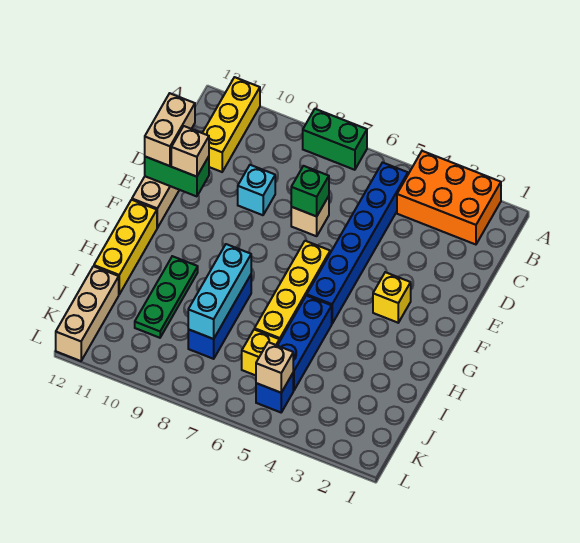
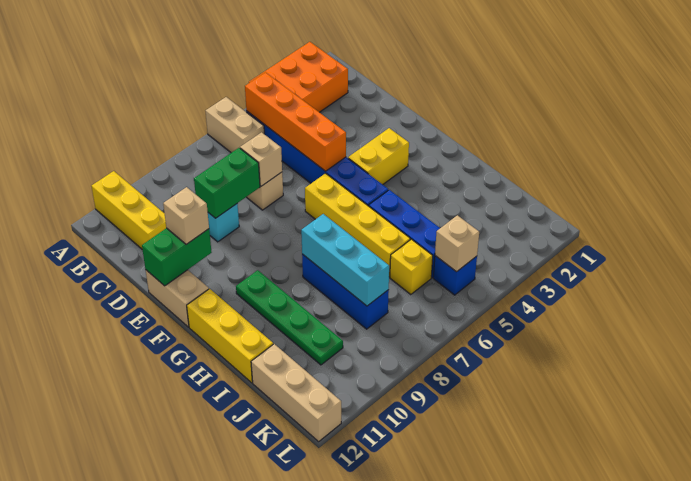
green 1x2 brick [303,109,367,170] -> green 1x2 brick moved to [194,148,260,218]
none -> orange 1x4 brick [245,72,346,171]
green 1x1 brick [291,166,329,216] -> tan 1x1 brick [240,132,282,186]
tan 1x2 brick [145,93,195,166] -> tan 1x2 brick moved to [206,97,264,153]
yellow 1x1 brick [373,272,411,323] -> yellow 1x2 brick [348,128,409,185]
green 1x3 plate [135,256,198,338] -> green 1x4 plate [236,270,343,365]

